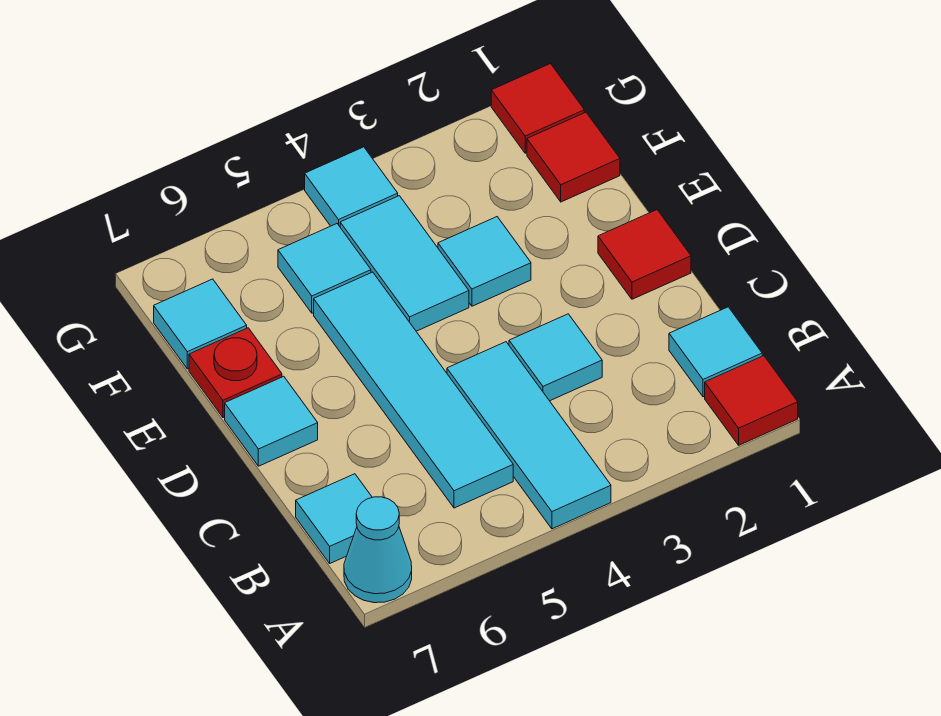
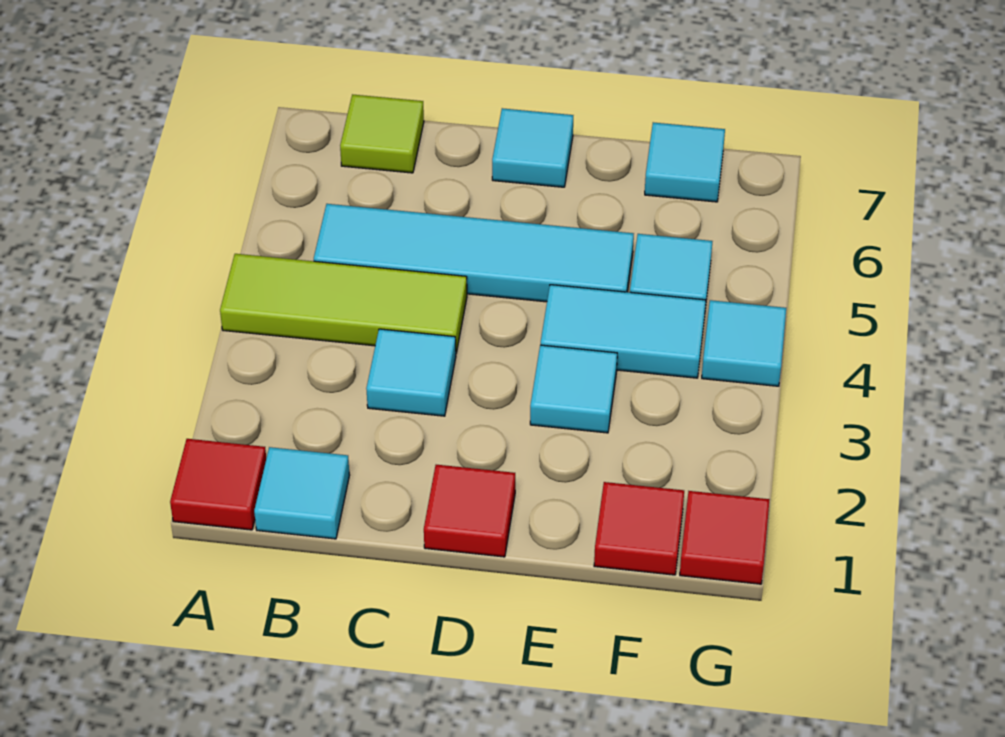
cyan 1x3 tile [447,342,611,529] -> lime 1x3 tile [220,254,467,353]
cyan 1x1 cone [344,497,412,603] -> none
cyan 1x1 tile [296,474,372,563] -> lime 1x1 tile [340,94,424,173]
red 1x1 plate [189,328,282,418] -> none

